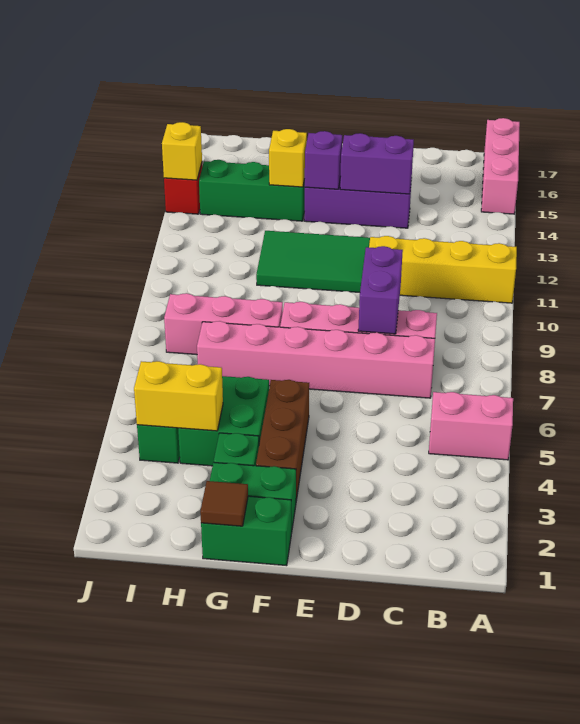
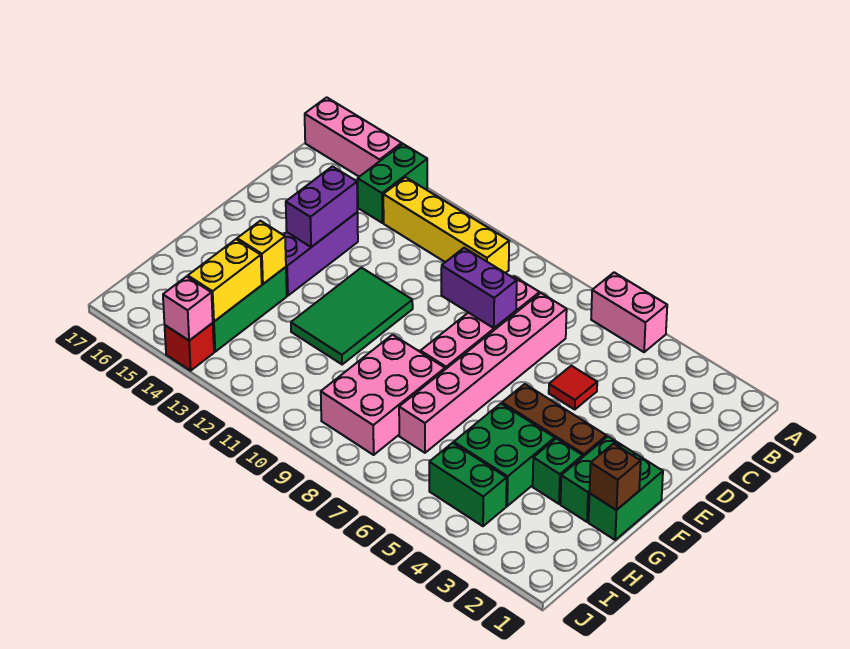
pink 1x2 brick [429,392,513,460] -> pink 1x2 brick turned to [591,272,667,352]
yellow 1x4 brick [369,236,517,303] -> yellow 1x4 brick turned to [383,177,509,273]
none -> green 1x2 brick [358,144,427,223]
none -> red 1x1 tile [549,366,597,409]
purple 1x1 brick [305,131,342,189] -> none
brown 1x1 tile [200,481,248,526] -> brown 1x1 brick [590,444,641,510]
pink 1x3 brick [164,293,283,355] -> pink 2x3 brick [321,335,445,455]
yellow 1x2 brick [134,361,223,431] -> yellow 1x2 brick moved to [188,239,262,322]
yellow 1x1 brick [162,122,202,180] -> pink 1x1 brick [163,276,213,340]

